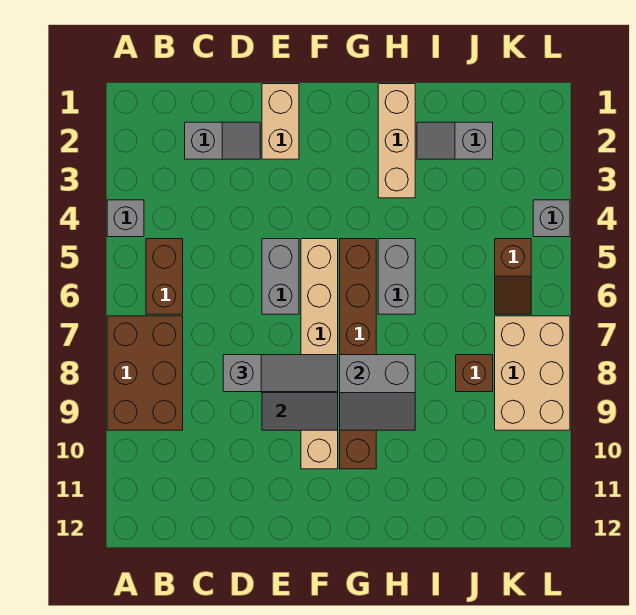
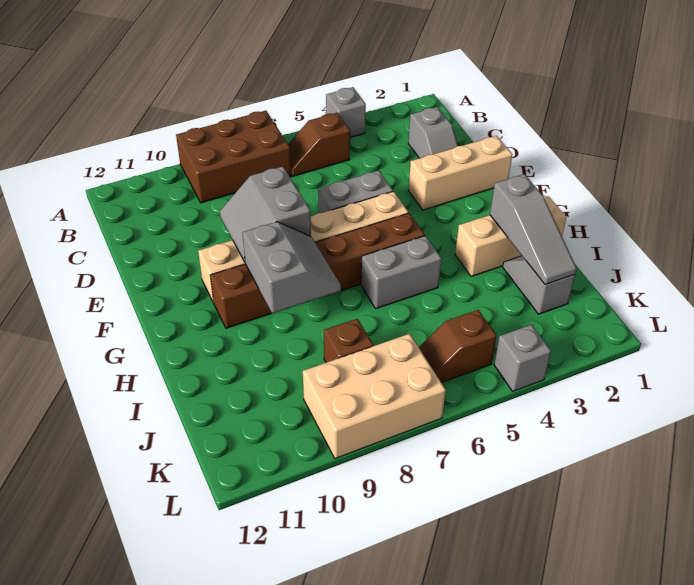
brown 1x2 brick [146,239,183,314] -> brown 1x2 slope [288,113,350,176]
grey 1x3 slope [223,355,338,392] -> grey 1x3 slope moved to [490,174,577,285]
tan 1x2 brick [262,84,299,159] -> tan 1x3 brick [409,136,512,210]
grey 2x2 slope [340,355,415,430] -> grey 2x2 slope turned to [243,222,341,313]

